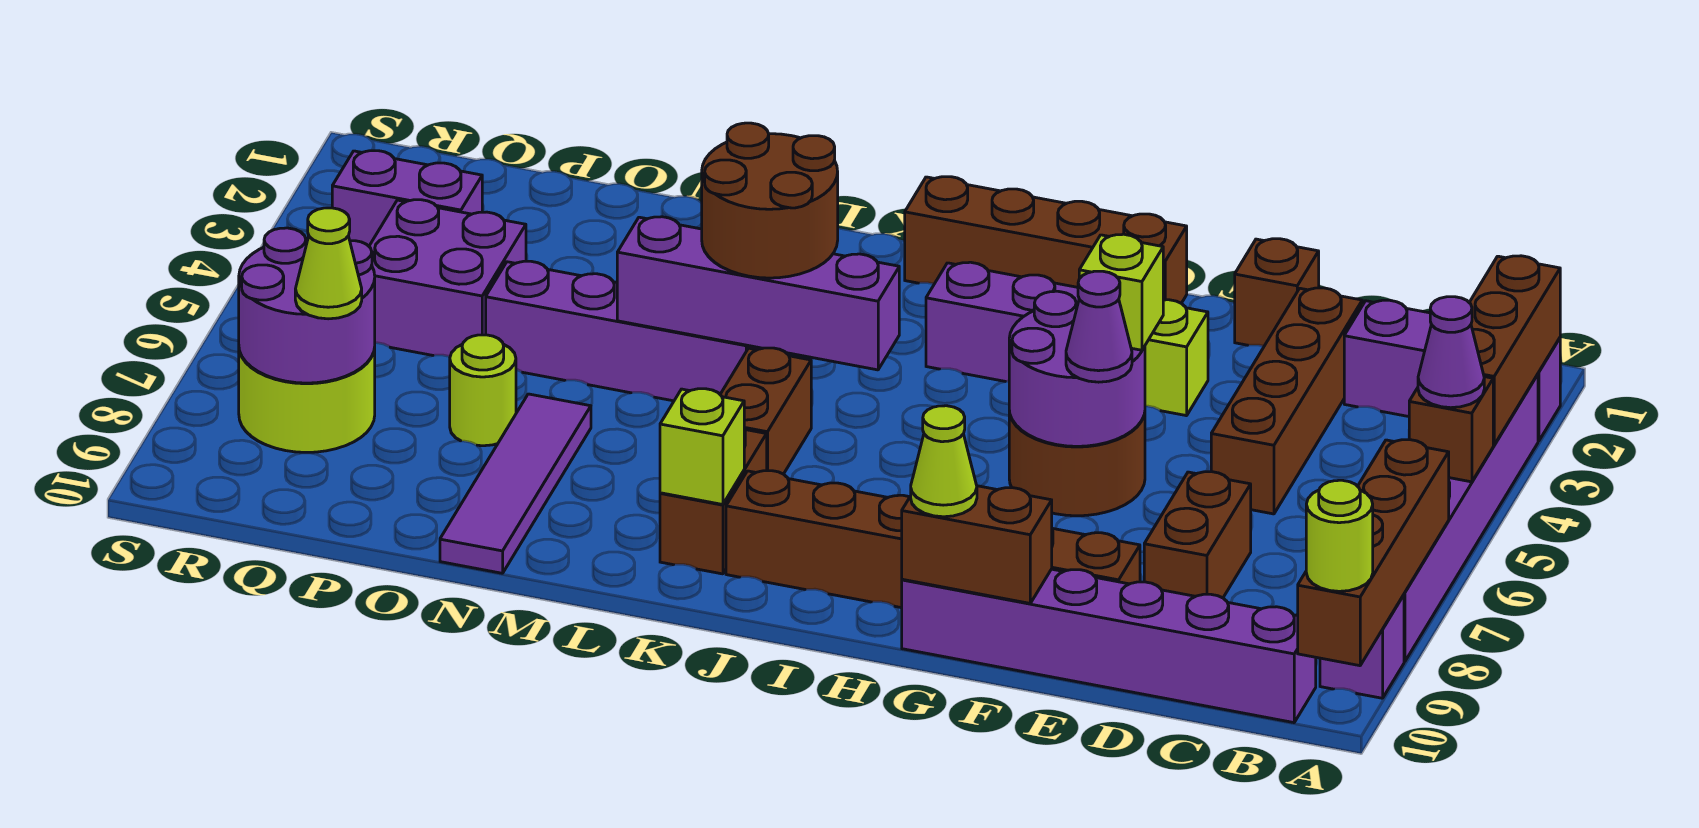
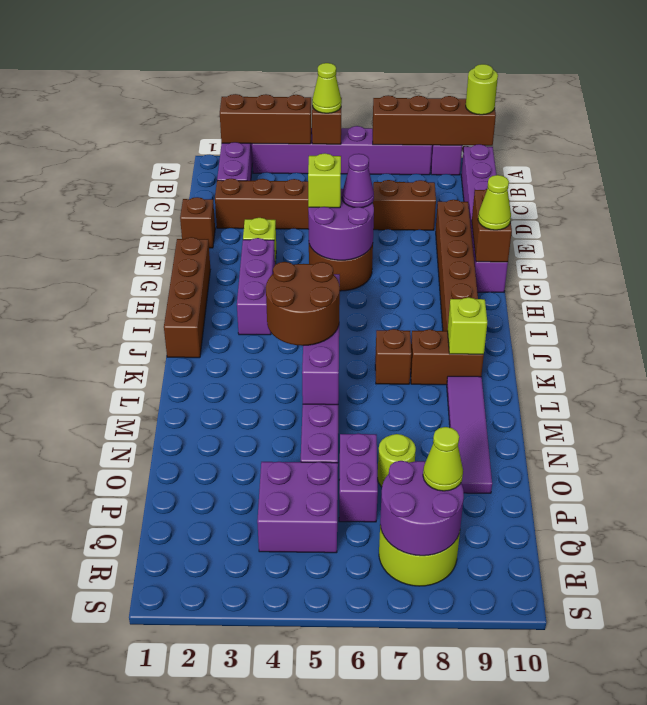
purple 1x1 cone [1418,297,1484,408] -> lime 1x1 cone [312,63,342,113]
brown 1x2 brick [720,348,811,474] -> brown 1x1 brick [375,329,411,384]
purple 1x4 tile [440,394,591,573] -> purple 1x4 tile turned to [447,376,492,493]
purple 1x2 brick [332,151,482,246] -> purple 1x2 brick moved to [339,433,378,522]

